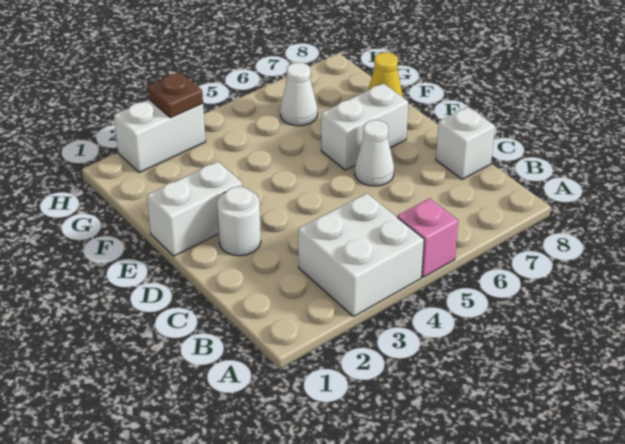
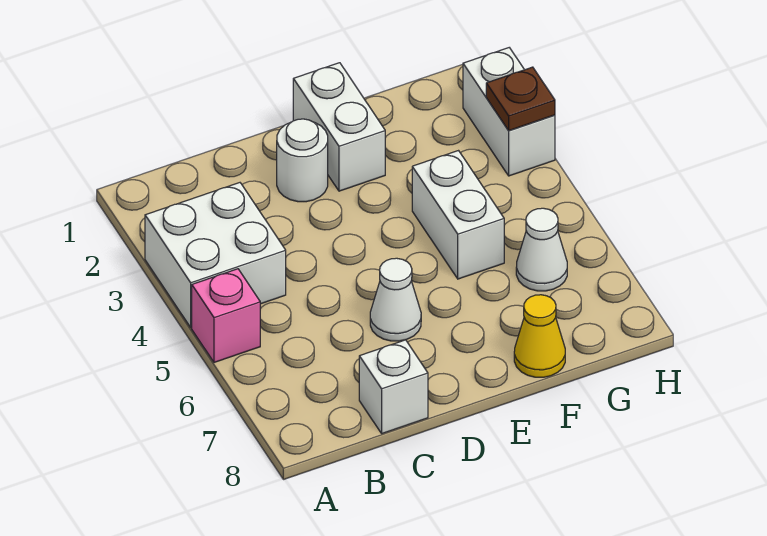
white 1x2 brick [321,83,408,170] -> white 1x2 brick moved to [412,151,504,279]

